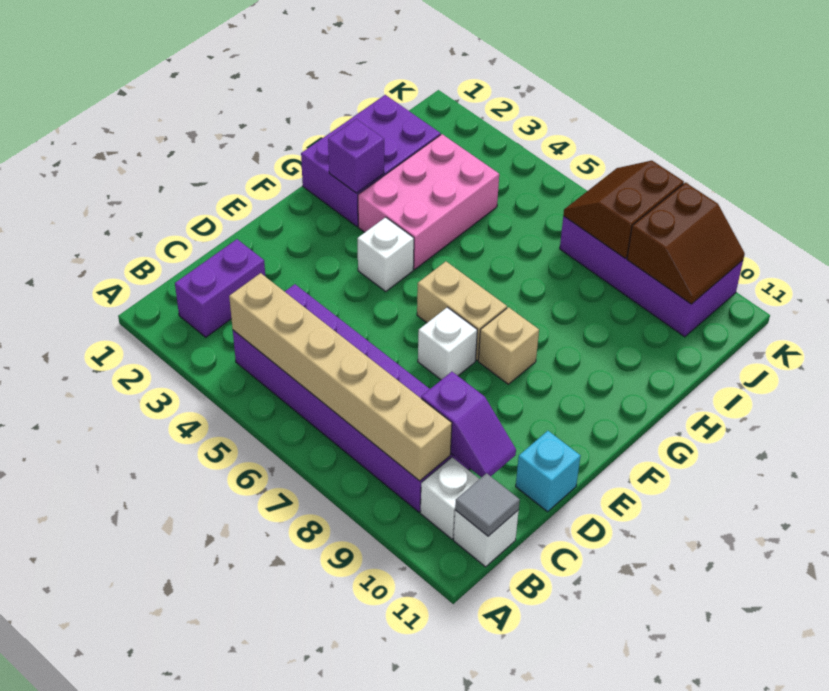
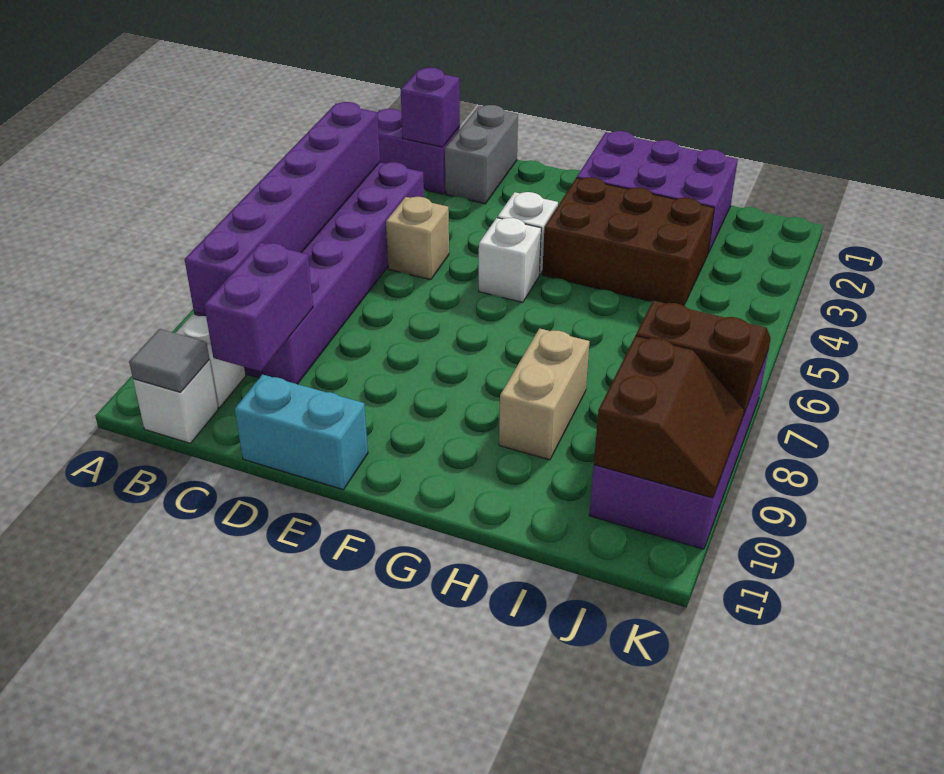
tan 1x6 brick [229,273,452,481] -> purple 1x6 brick [185,102,380,315]
purple 1x2 slope [421,372,516,477] -> purple 1x2 brick [204,243,313,371]
none -> grey 1x2 brick [445,105,518,204]
cyan 1x1 brick [516,431,580,512] -> cyan 1x2 brick [235,375,368,490]
white 1x1 brick [418,307,477,380] -> white 1x1 brick moved to [479,218,541,302]
tan 1x2 brick [417,261,507,360] -> tan 1x2 brick moved to [499,328,590,460]
tan 1x1 brick [478,307,539,384] -> tan 1x1 brick moved to [386,197,449,280]
purple 1x1 brick [328,119,384,193] -> purple 1x1 brick moved to [401,68,460,147]
pink 2x3 brick [358,134,499,269] -> brown 2x3 brick [542,177,714,306]
brown 2x2 slope [627,183,745,304] -> brown 2x2 slope turned to [594,336,744,498]

